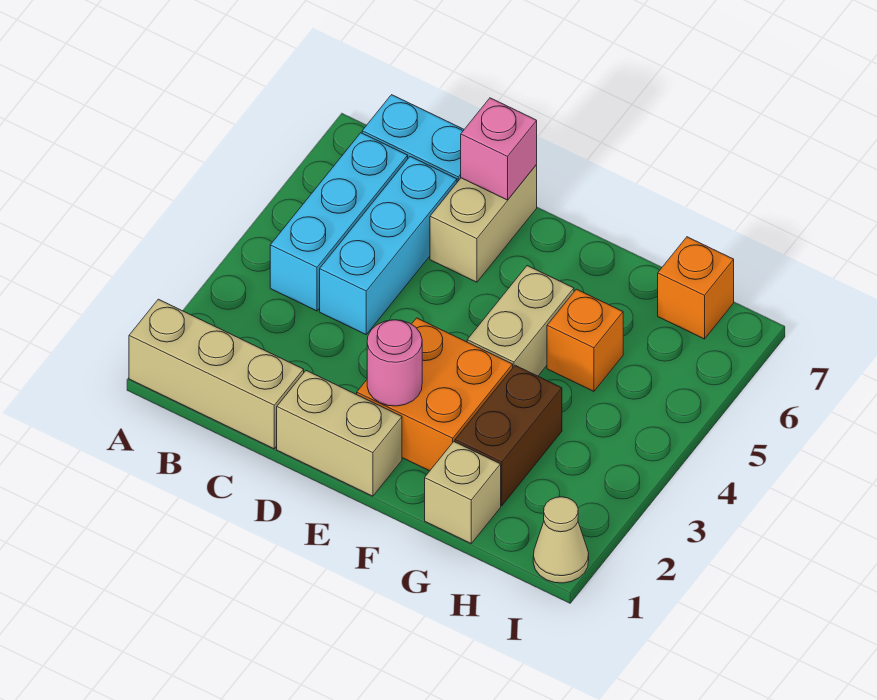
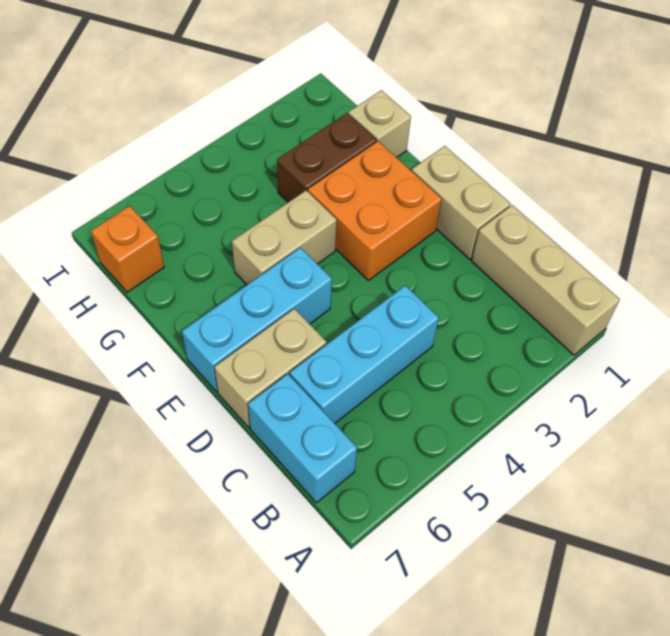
cyan 1x3 brick [270,133,408,311] -> cyan 1x3 brick moved to [182,248,332,392]
pink 1x1 brick [461,98,537,200] -> none
pink 1x1 round brick [367,320,422,406] -> none
orange 1x1 brick [547,289,623,391] -> none
tan 1x1 cone [533,497,589,583] -> none

